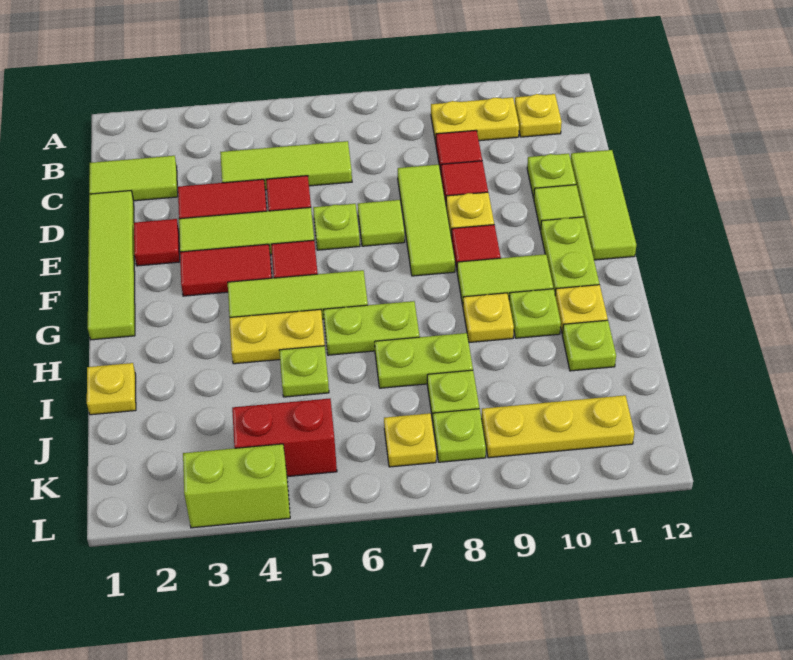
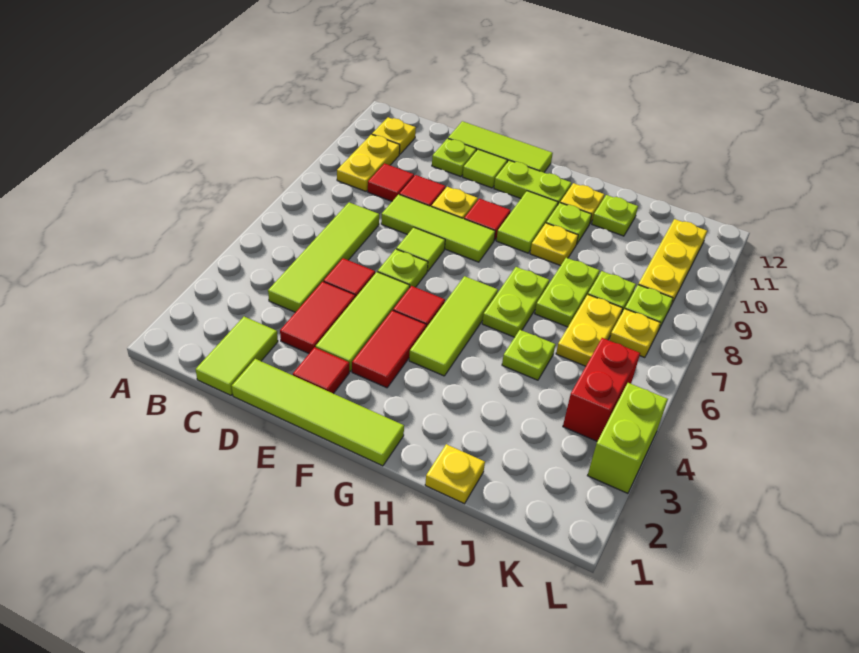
lime 1x3 tile [220,141,352,190] -> lime 1x4 tile [268,202,379,312]
yellow 1x2 plate [230,309,325,364] -> yellow 1x2 plate moved to [556,295,623,366]

